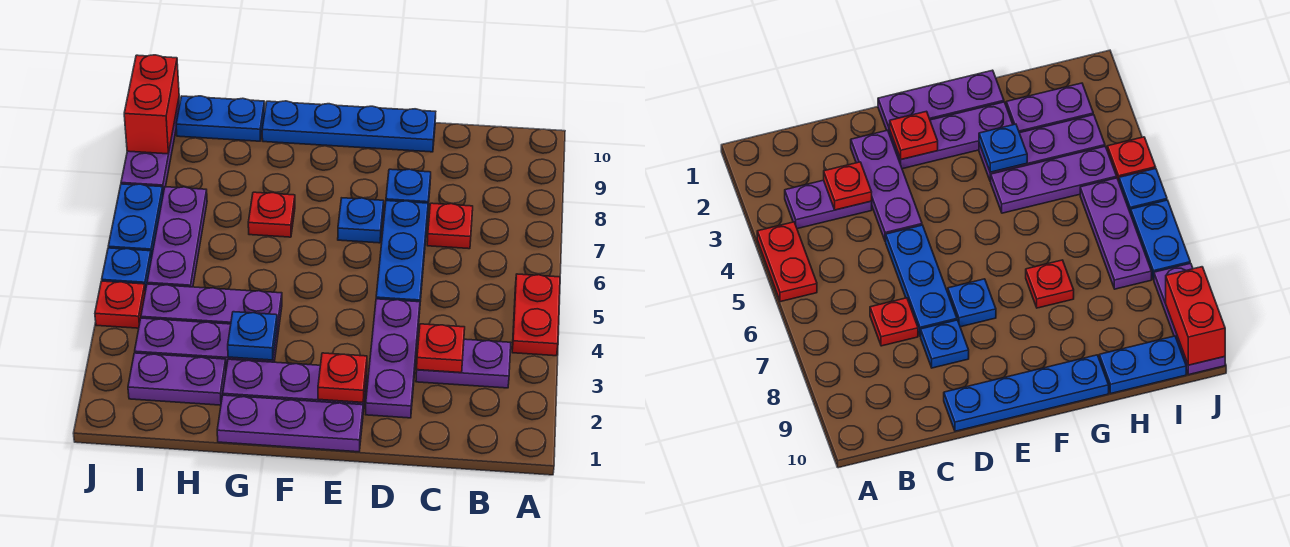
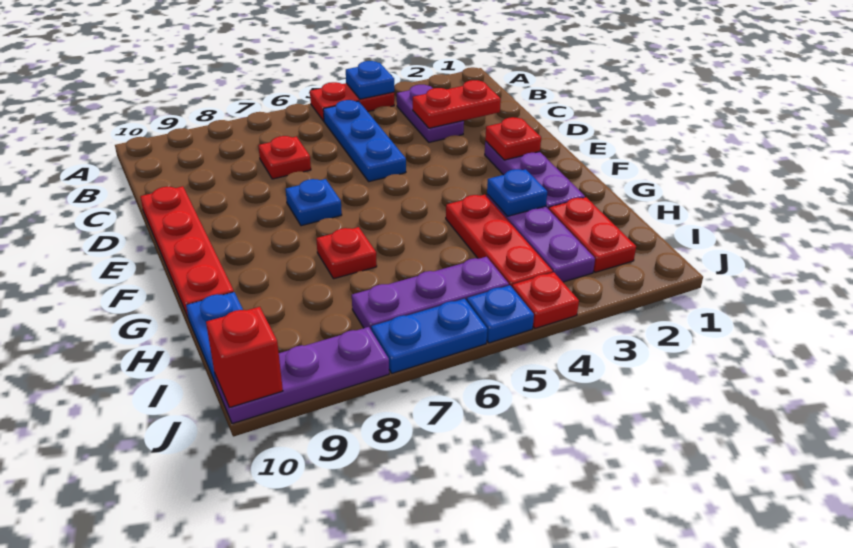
red 1x1 plate [417,324,465,373] -> red 1x2 plate [413,80,501,128]
purple 1x3 plate [366,299,420,418] -> none
blue 1x3 plate [376,201,428,302] -> blue 1x3 plate turned to [323,100,406,182]
blue 1x1 plate [386,169,431,205] -> blue 1x1 plate moved to [346,61,394,99]
blue 1x4 plate [262,101,436,152] -> red 1x4 plate [140,186,234,317]
purple 1x3 plate [217,395,363,452] -> none
purple 1x3 plate [141,284,282,337] -> red 1x3 plate [446,195,553,287]
purple 1x2 plate [128,353,226,405] -> red 1x2 plate [549,197,636,272]
red 1x2 brick [124,55,179,154] -> red 1x1 brick [206,307,283,408]

